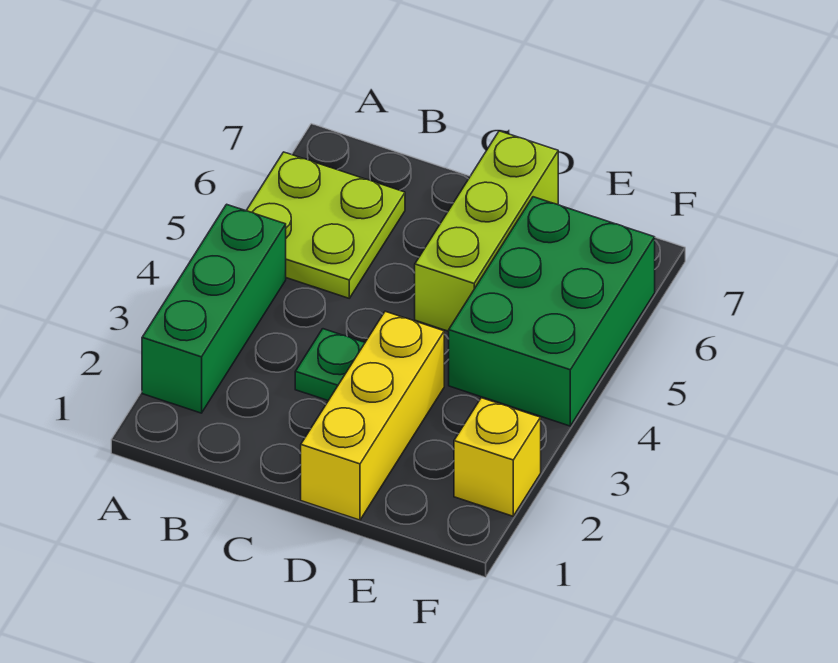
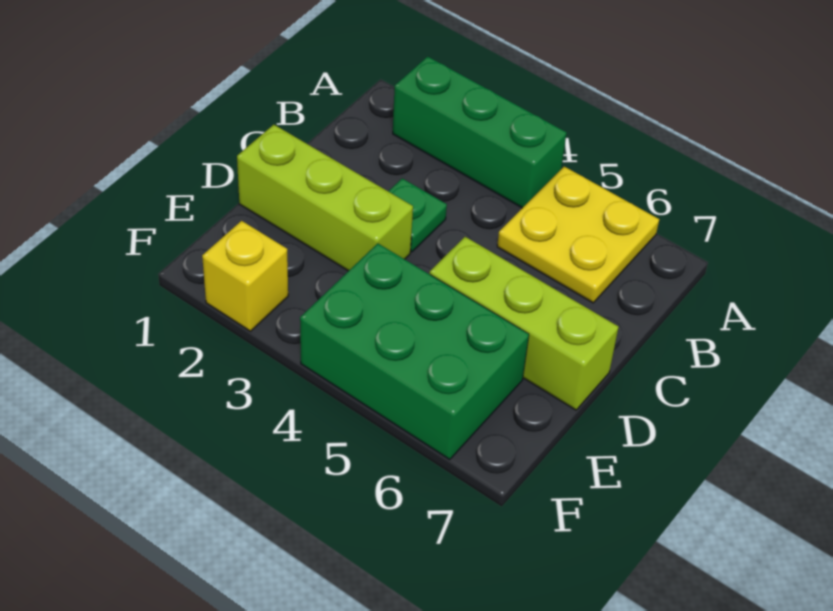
lime 2x2 plate [246,152,405,298] -> yellow 2x2 plate [497,166,659,303]
yellow 1x3 brick [301,311,444,520] -> lime 1x3 brick [237,125,413,271]

